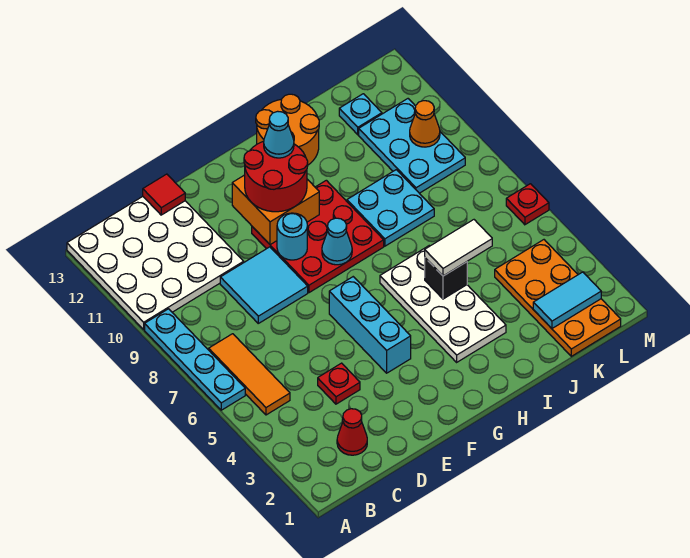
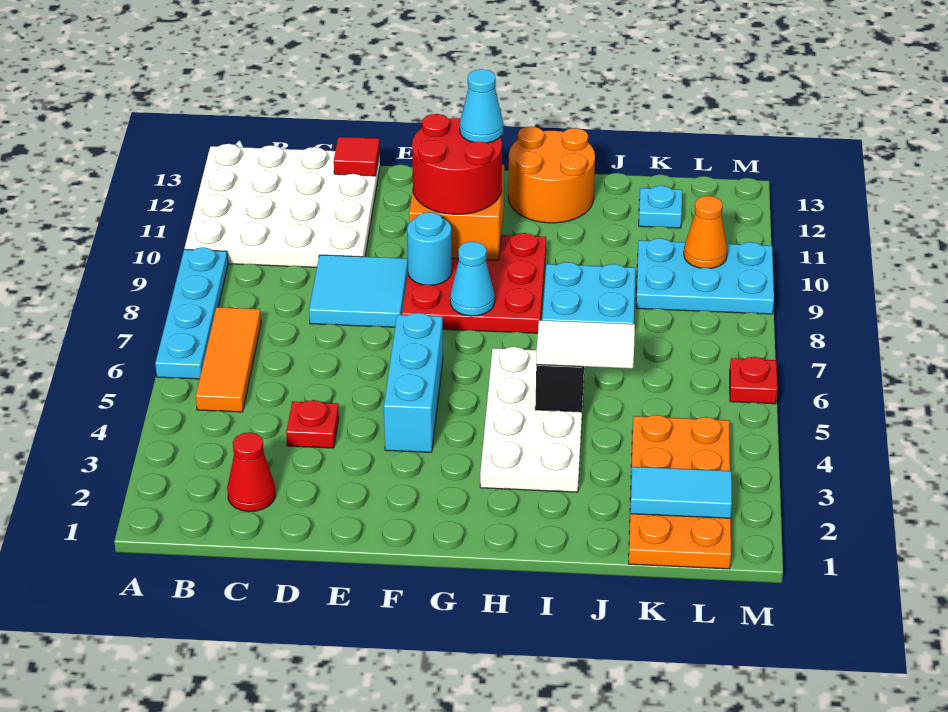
cyan 2x3 plate [359,99,465,193] -> cyan 2x3 plate turned to [636,238,774,314]

